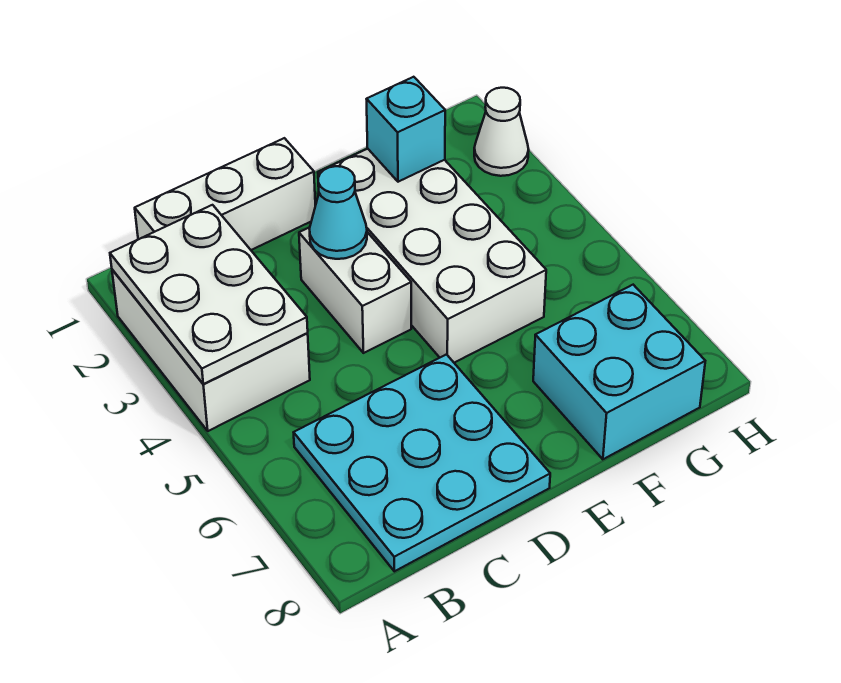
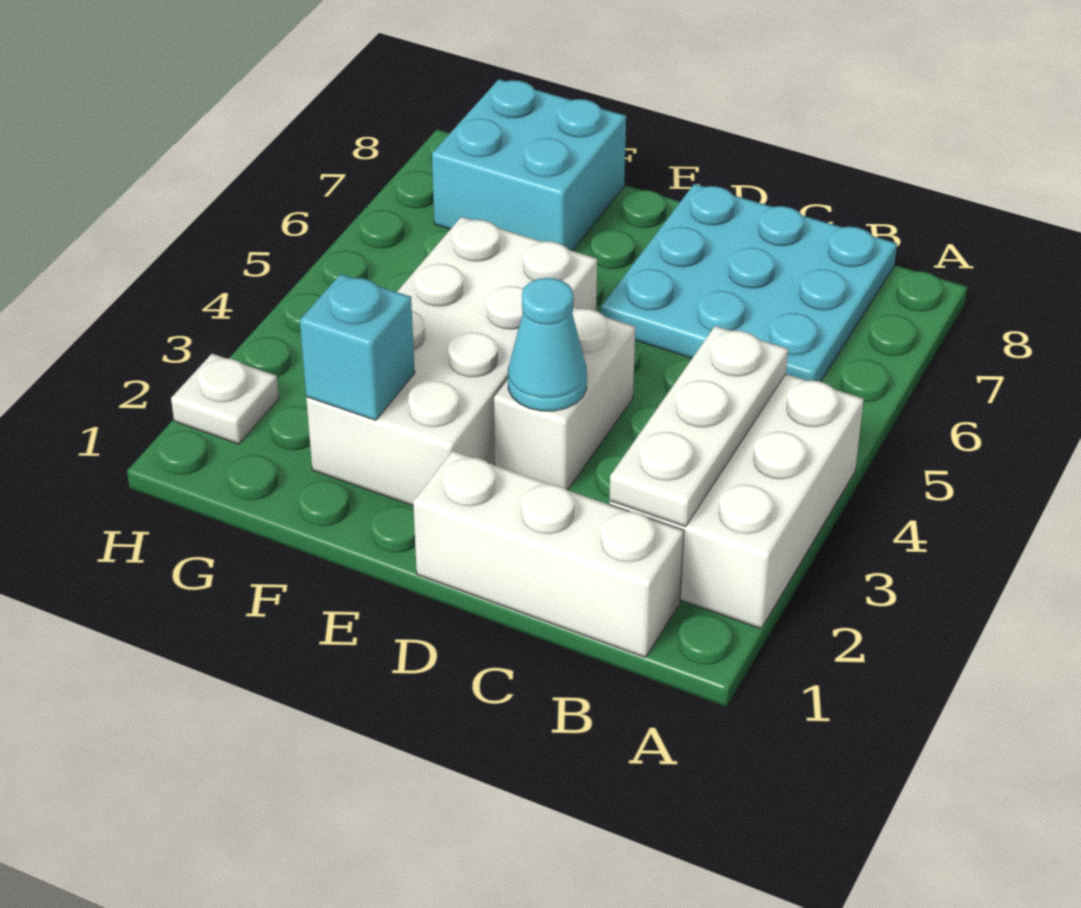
white 2x3 plate [110,205,308,384] -> white 1x3 plate [609,326,788,527]
white 1x1 cone [474,88,529,176] -> white 1x1 plate [171,354,279,444]

